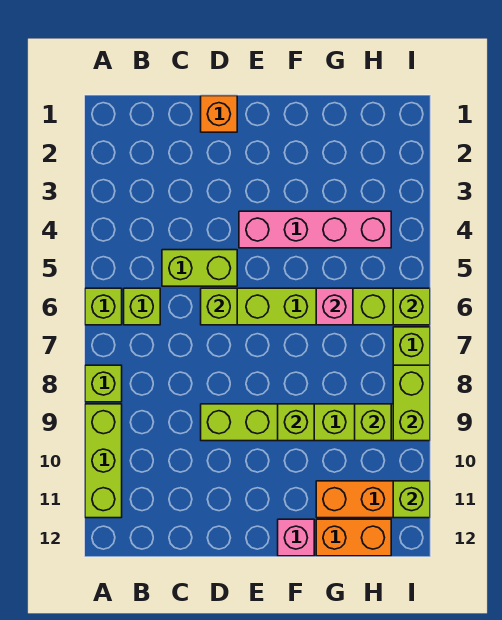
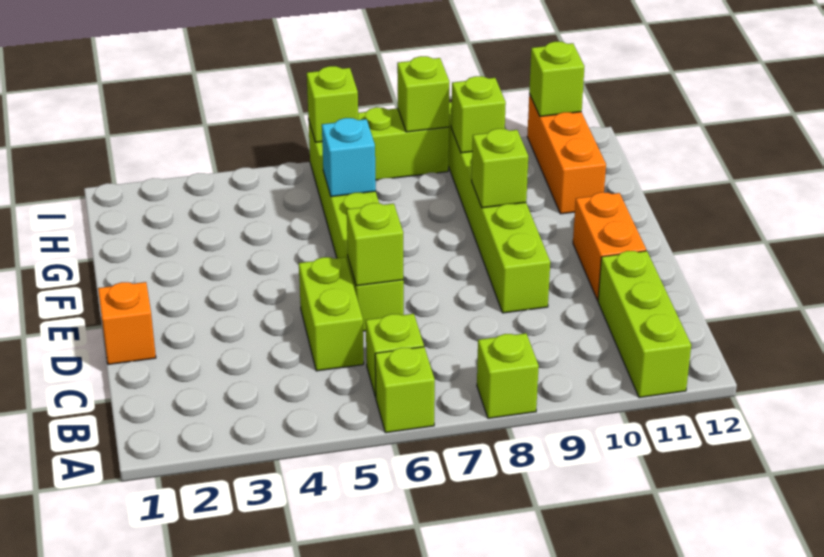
lime 1x3 brick [85,404,122,518] -> lime 1x3 brick turned to [598,251,691,398]
pink 1x4 brick [239,211,391,248] -> none
pink 1x1 brick [278,519,314,556] -> none
pink 1x1 brick [316,288,353,325] -> cyan 1x1 brick [322,118,376,197]
orange 1x2 brick [316,519,391,556] -> orange 1x2 brick moved to [573,192,646,300]
lime 1x2 brick [393,365,430,441] -> lime 1x1 brick [397,56,449,132]

